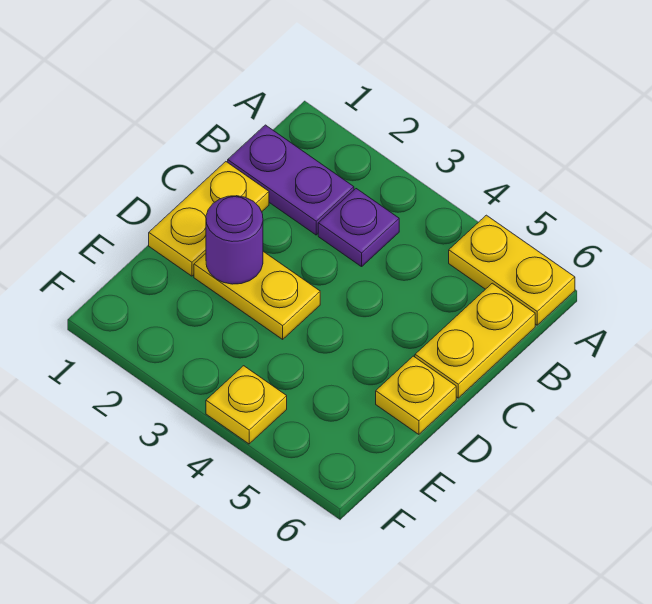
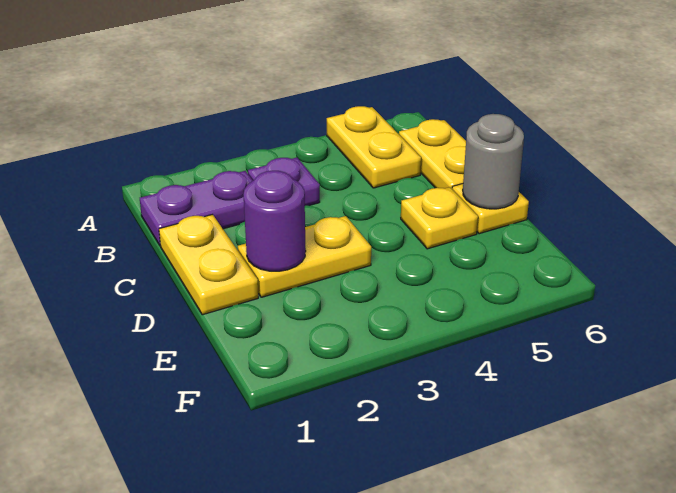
yellow 1x2 plate [449,215,575,325] -> yellow 1x2 plate turned to [327,106,421,188]
none -> grey 1x1 round brick [463,114,524,209]
yellow 1x1 plate [206,366,287,444] -> yellow 1x1 plate moved to [401,187,478,249]

